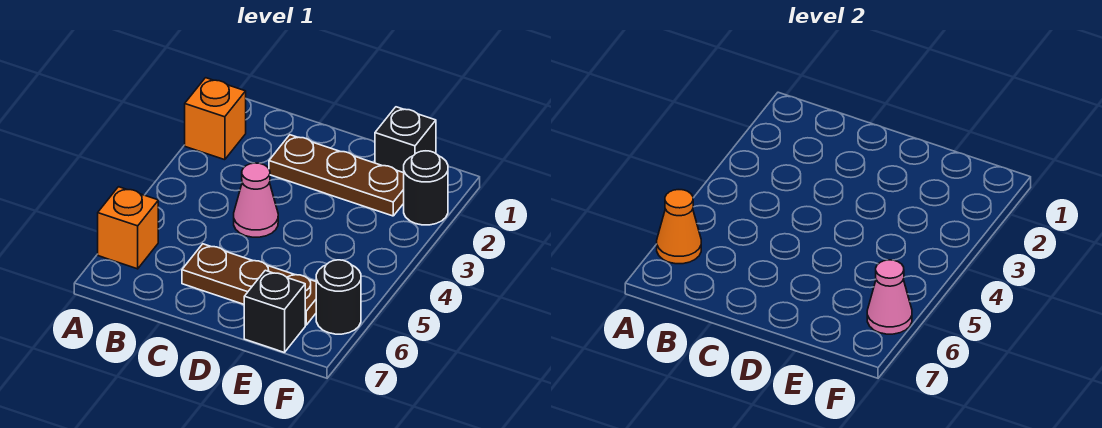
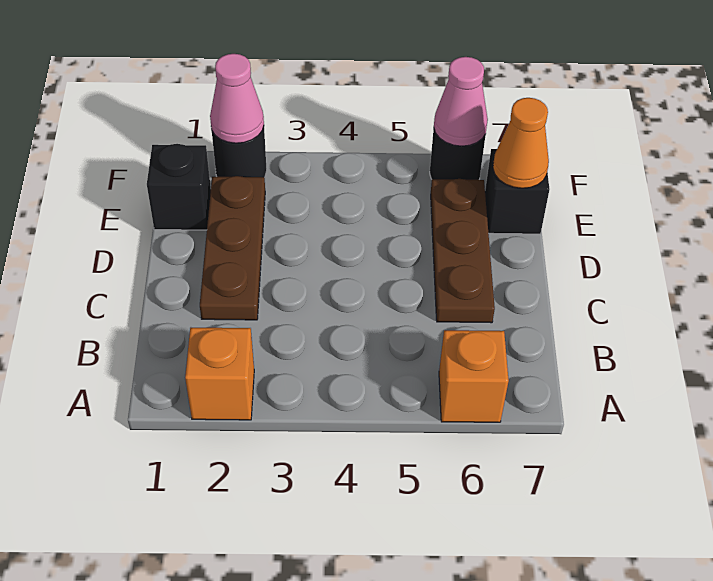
orange 1x1 cone [657,190,701,264] -> orange 1x1 cone moved to [493,98,549,188]
pink 1x1 cone [234,163,278,237] -> pink 1x1 cone moved to [210,54,264,143]

